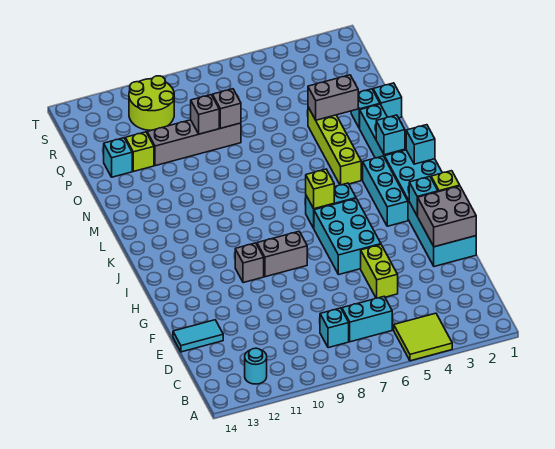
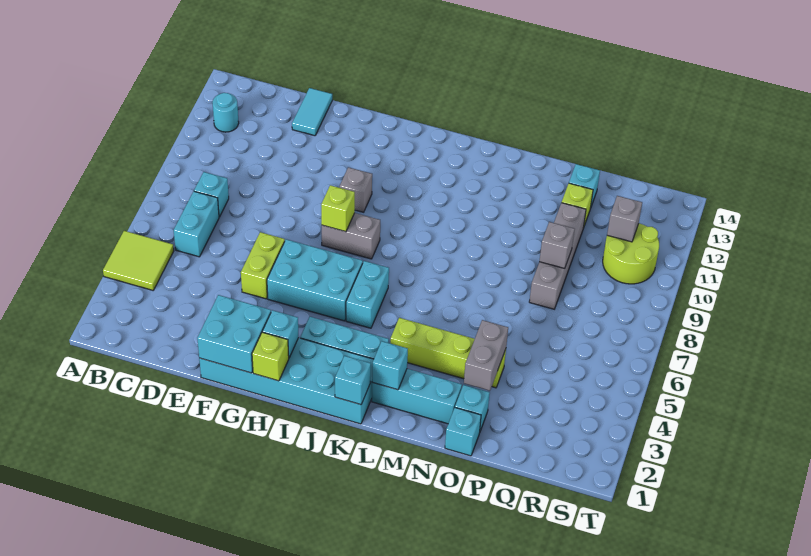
lime 1x2 brick [361,245,398,298] -> lime 1x2 brick turned to [241,232,285,299]
grey 2x2 brick [418,186,476,247] -> cyan 2x2 brick [197,295,271,373]
grey 1x2 brick [257,232,307,277] -> grey 1x2 brick turned to [322,213,380,259]
lime 1x1 brick [306,169,334,209] -> lime 1x1 brick moved to [321,185,355,232]
grey 1x1 brick [212,89,241,128] -> grey 1x1 brick moved to [607,196,642,242]

